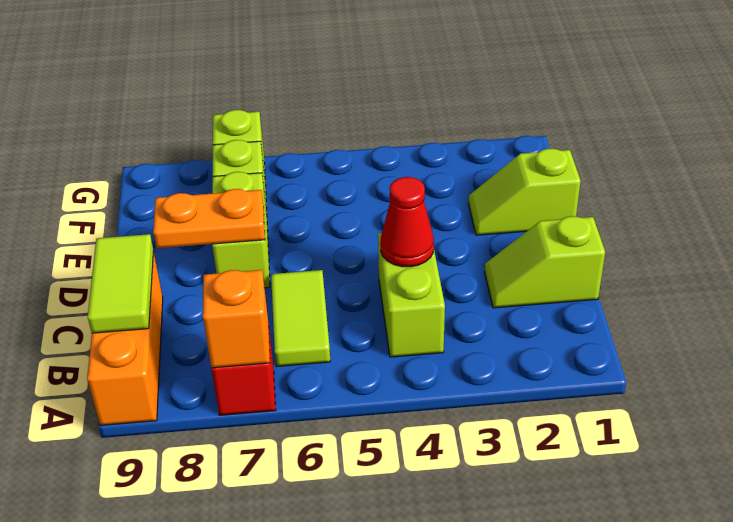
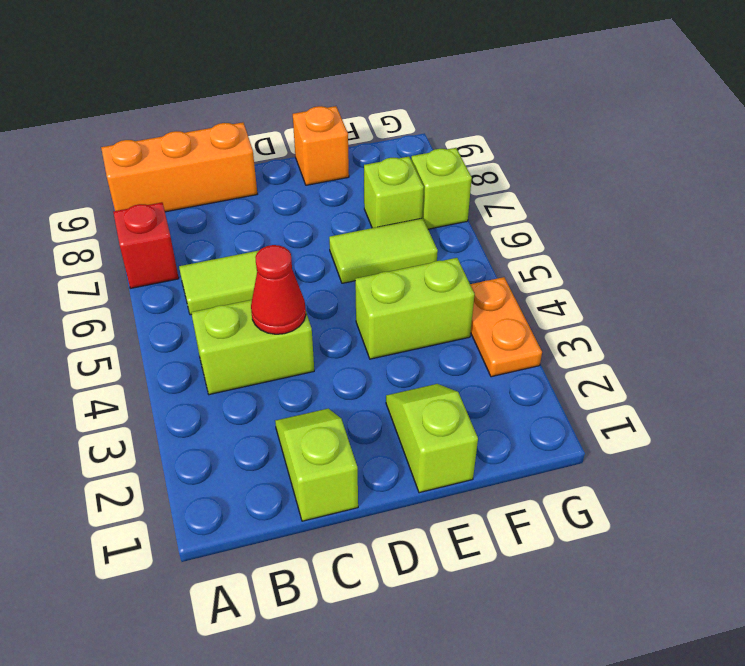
orange 1x1 brick [203,270,270,368] -> orange 1x1 brick moved to [293,106,349,185]
lime 1x2 tile [88,234,154,333] -> lime 1x2 tile moved to [329,218,438,283]
lime 1x2 brick [212,172,270,288] -> lime 1x2 brick moved to [355,258,475,359]
orange 1x2 plate [153,189,265,248] -> orange 1x2 plate moved to [470,277,542,377]

